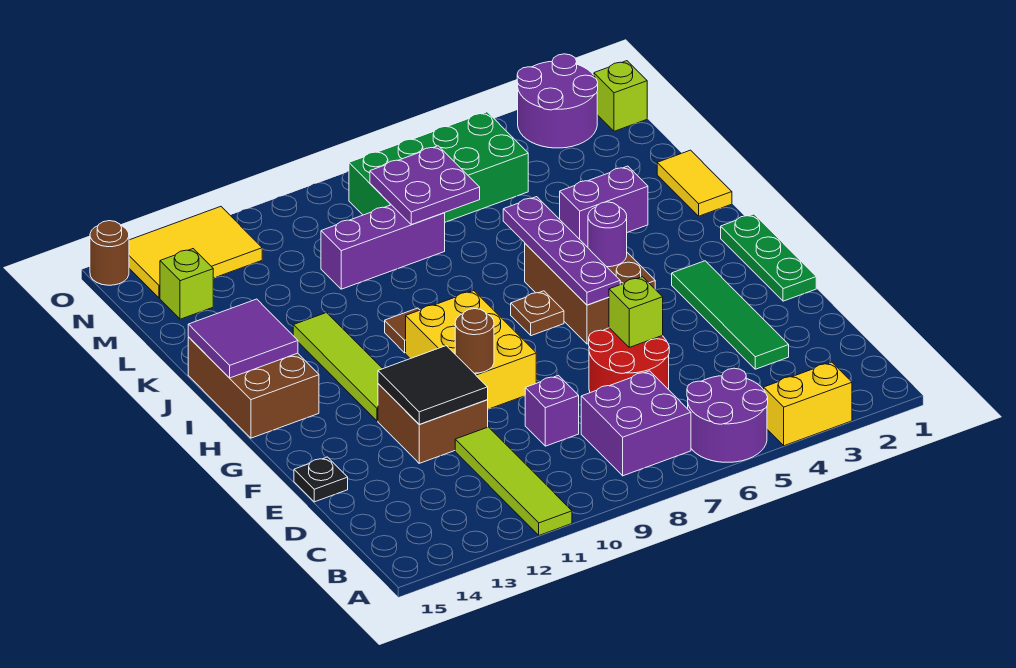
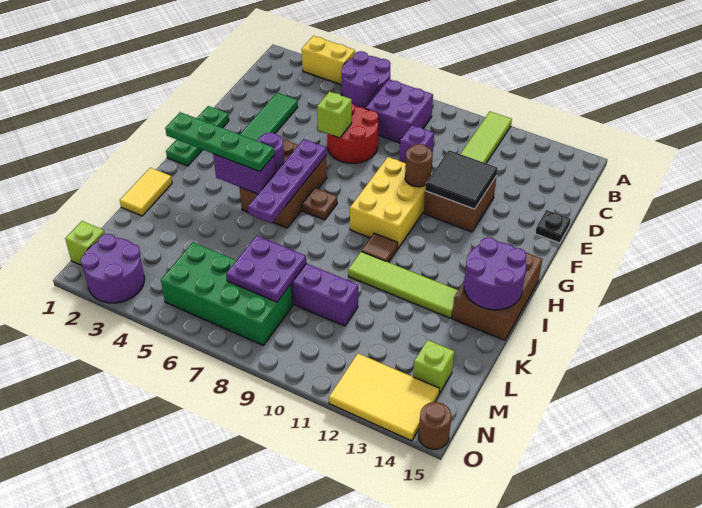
lime 1x4 tile [293,313,383,421] -> lime 1x4 tile turned to [348,252,458,318]
none -> green 1x4 plate [165,112,274,172]
purple 2x2 tile [188,299,298,378] -> purple 2x2 round brick [464,237,526,310]

